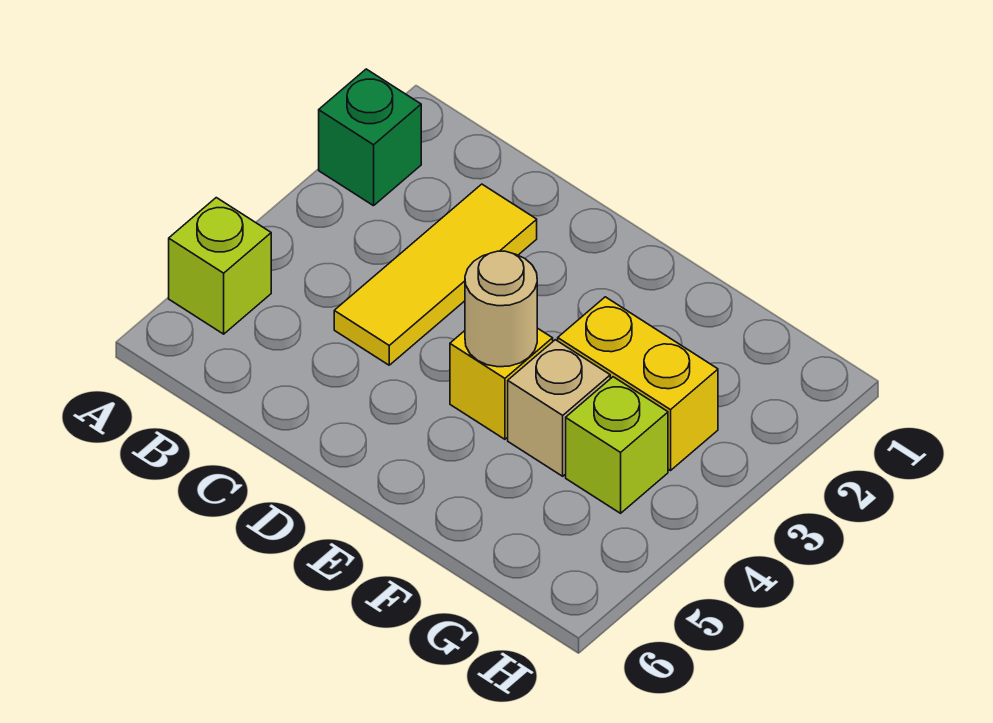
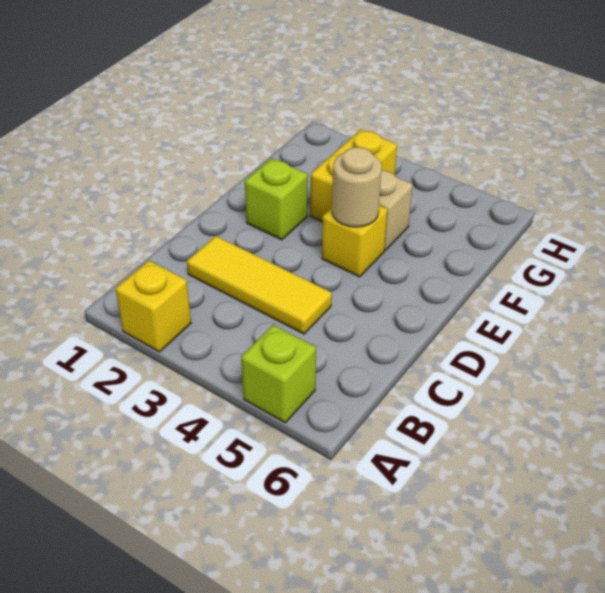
green 1x1 brick [319,69,421,206] -> yellow 1x1 brick [115,261,191,352]
lime 1x1 brick [566,377,668,513] -> lime 1x1 brick moved to [245,158,308,240]

